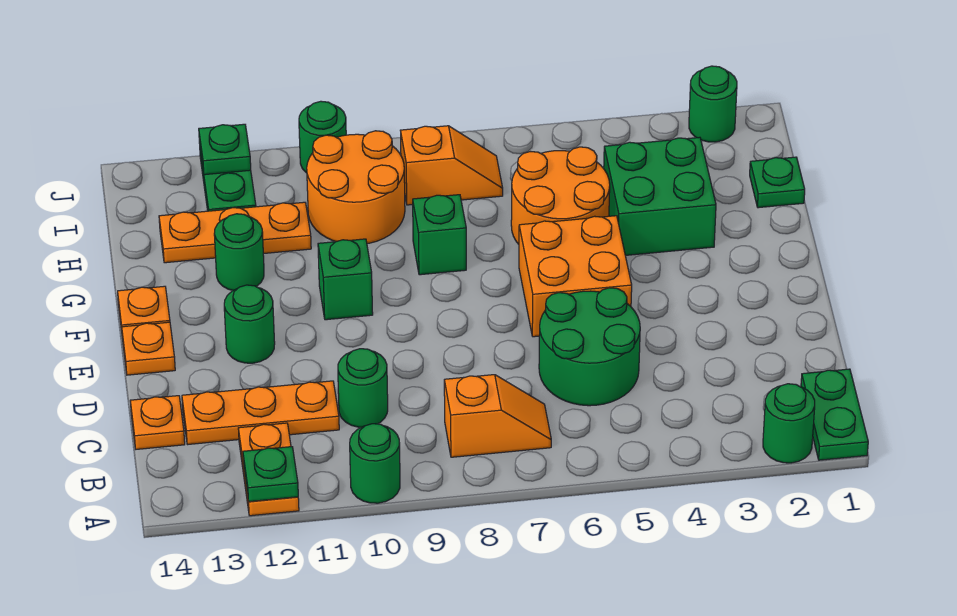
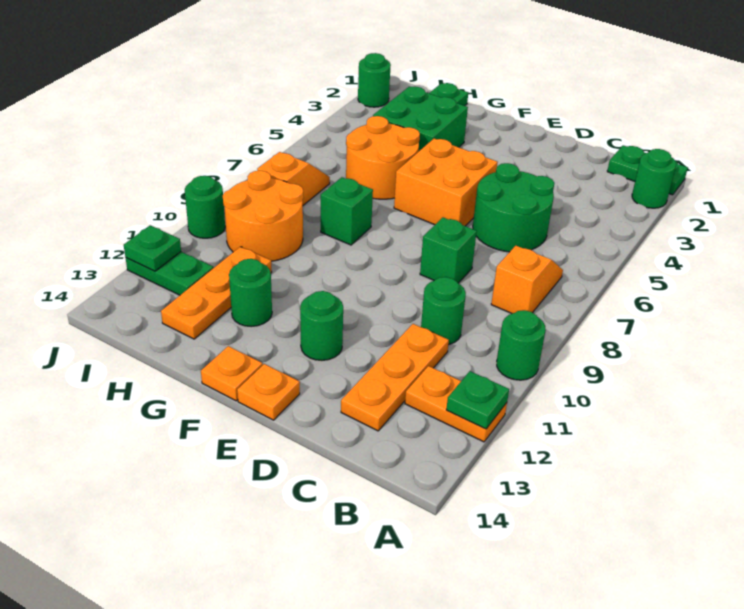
orange 1x1 plate [130,396,185,449] -> none
green 1x1 brick [318,239,373,320] -> green 1x1 brick moved to [420,217,477,283]

